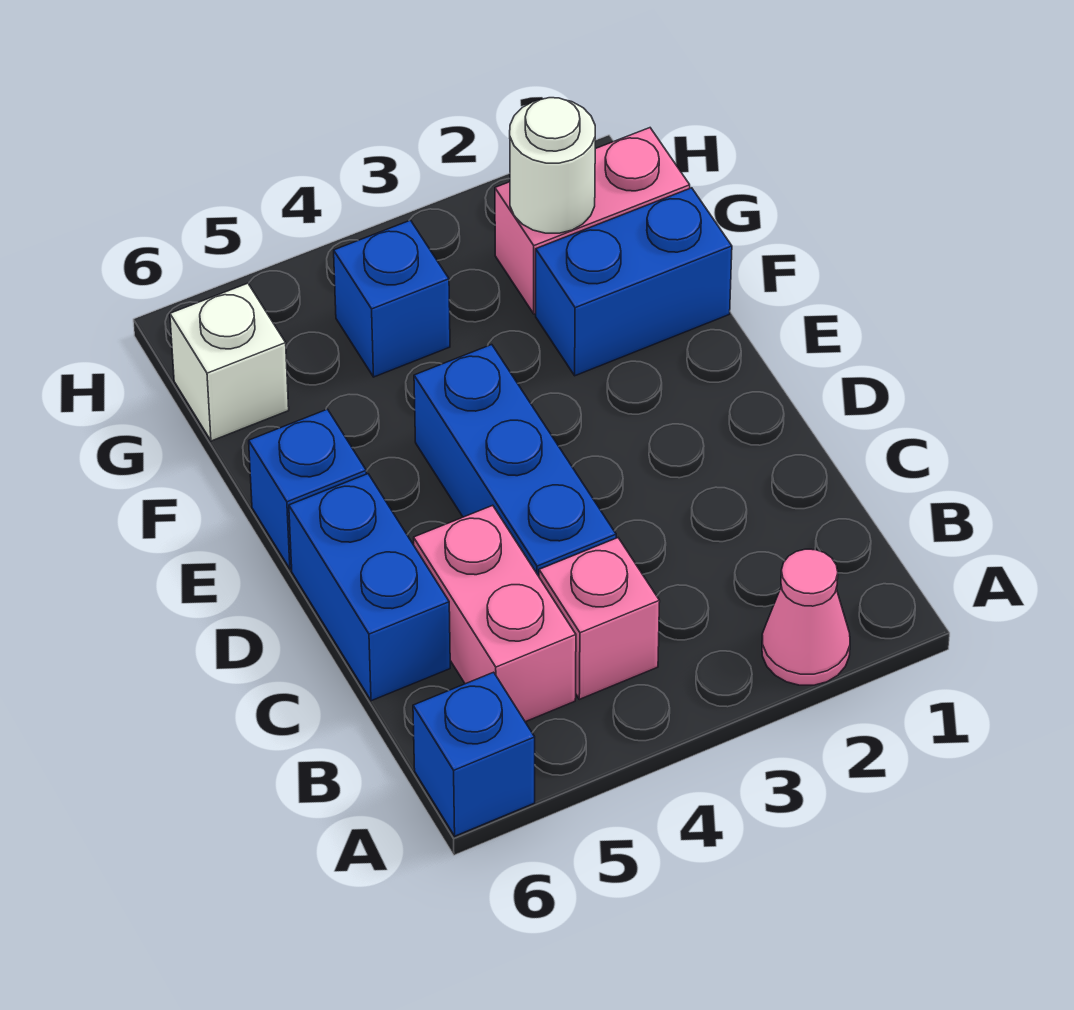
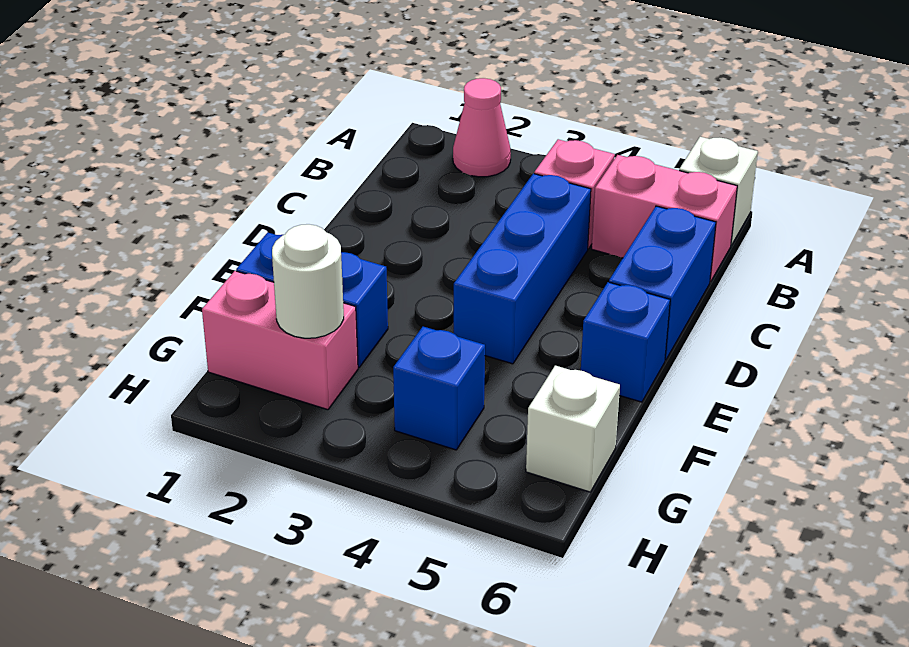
blue 1x1 brick [413,672,535,836] -> white 1x1 brick [679,137,758,245]
pink 1x2 brick [414,505,576,722] -> pink 1x2 brick turned to [592,155,737,282]

